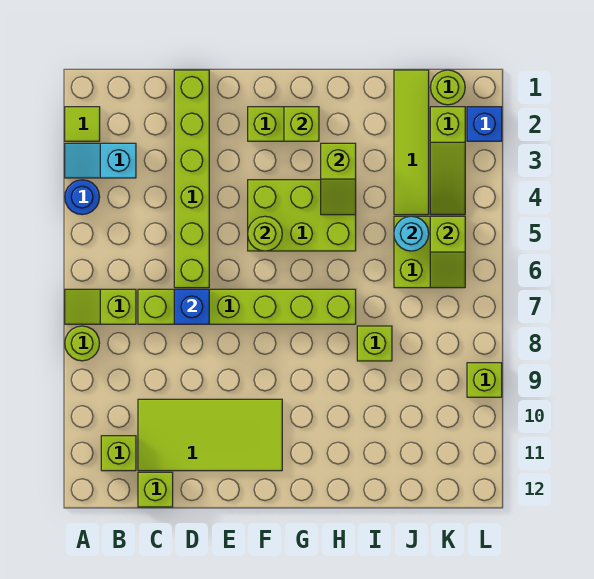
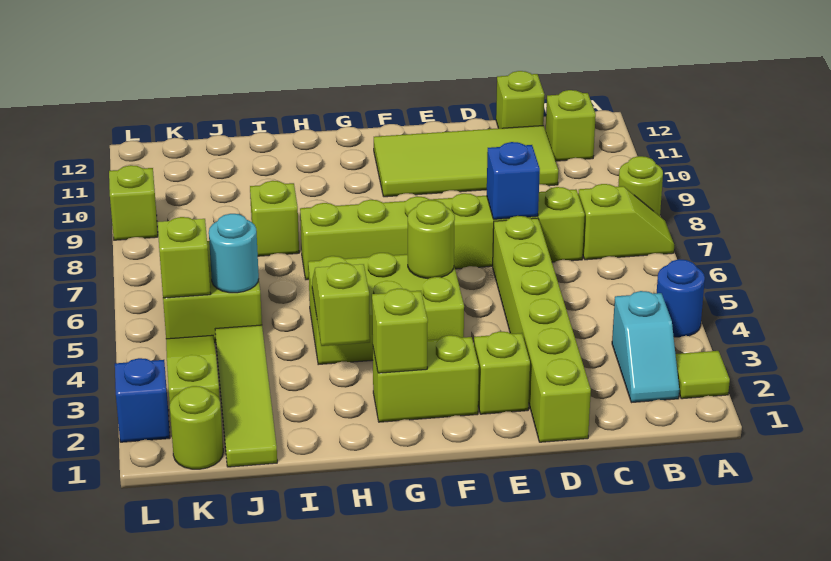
cyan 1x2 slope [65,143,136,178] -> cyan 1x2 slope turned to [612,291,679,403]
none -> lime 1x1 brick [474,332,530,414]

